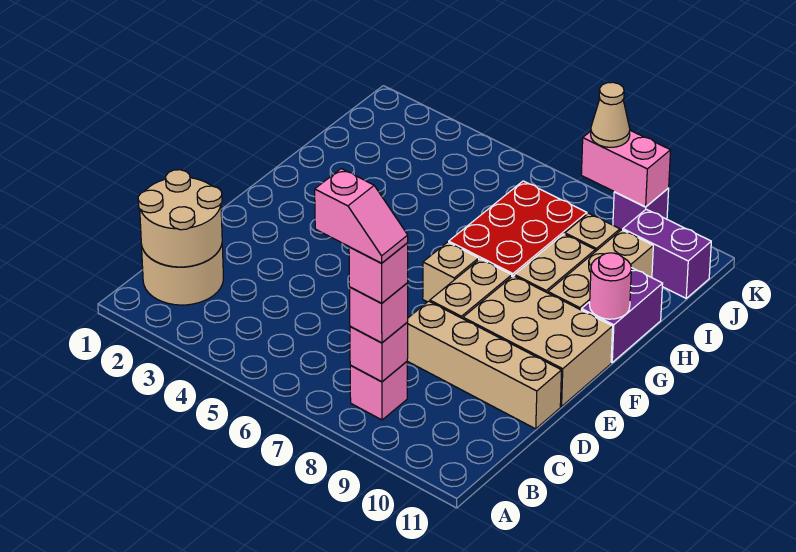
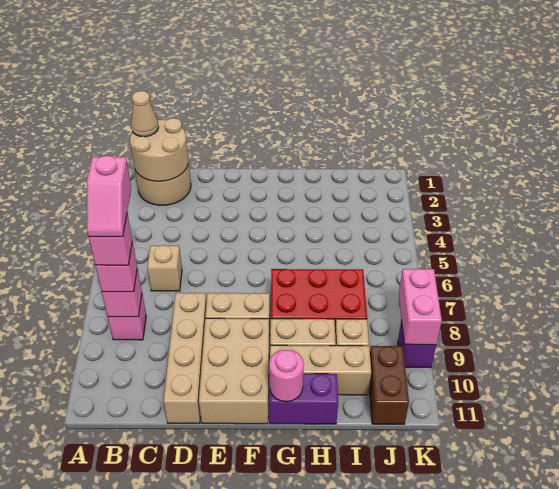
tan 1x1 brick [423,242,479,302] -> tan 1x1 brick moved to [147,245,182,291]
purple 1x2 brick [623,209,711,298] -> brown 1x2 brick [369,346,409,424]
tan 1x1 cone [591,82,630,147] -> tan 1x1 cone moved to [131,91,159,137]

